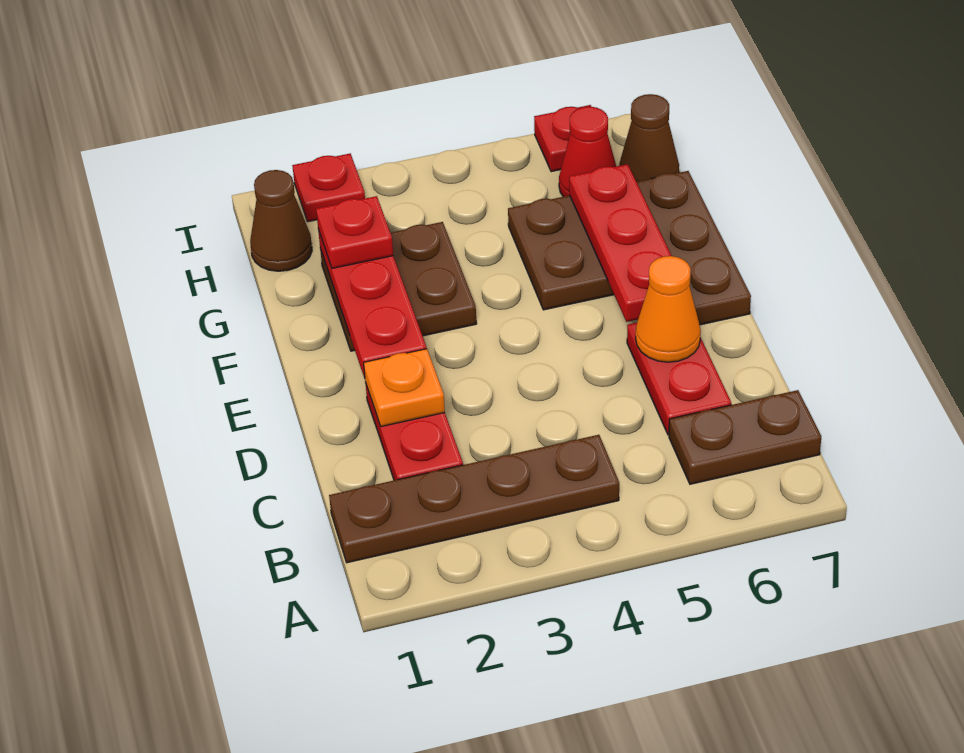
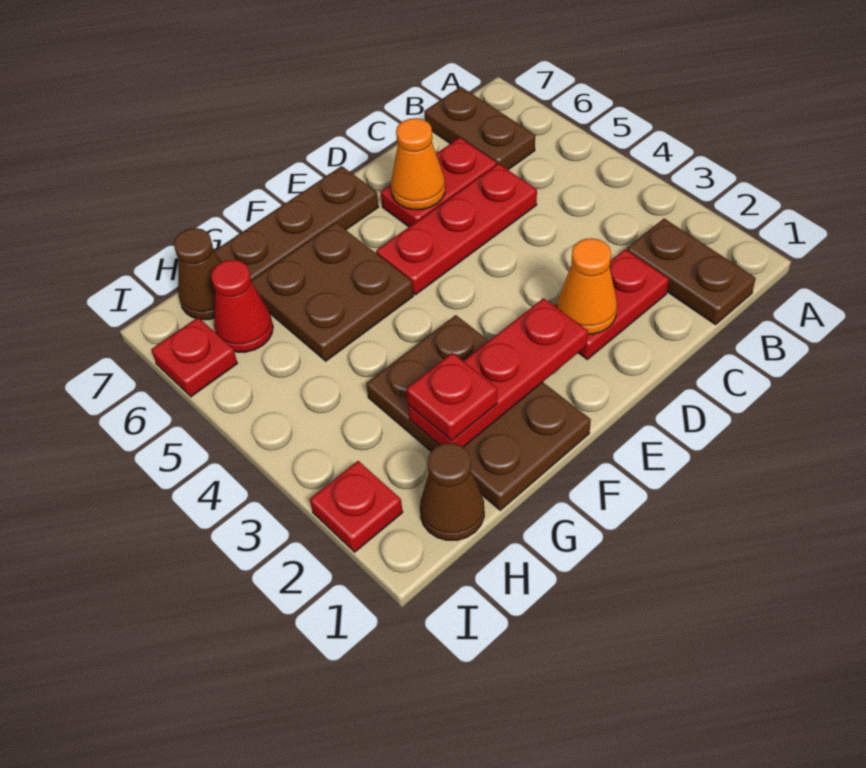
brown 1x4 plate [329,435,619,563] -> brown 1x2 plate [627,219,756,325]
orange 1x1 plate [364,349,445,427] -> orange 1x1 cone [557,238,617,334]
red 1x3 plate [569,164,672,322] -> red 1x3 plate moved to [376,164,537,295]
brown 2x2 plate [320,222,477,351] -> brown 2x3 plate [366,315,591,510]

